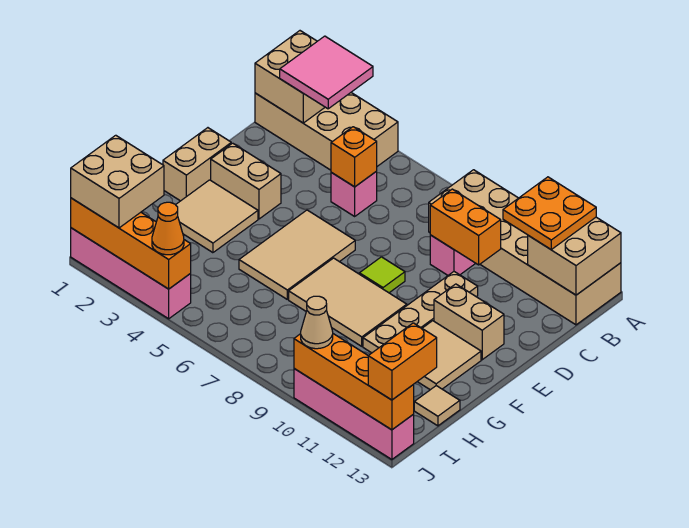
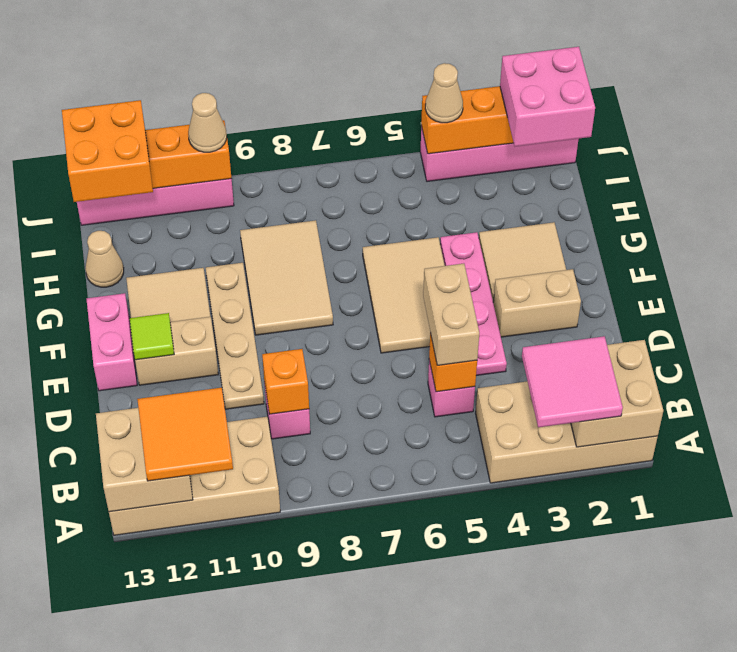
tan 2x6 brick [429,170,621,325] -> tan 2x4 brick [109,417,280,535]
orange 2x2 plate [503,177,596,249] -> orange 2x2 tile [137,388,233,481]
orange 1x2 brick [430,189,501,265] -> orange 1x1 brick [262,349,309,414]
none -> pink 1x4 plate [440,232,507,376]
tan 1x2 brick [163,128,231,201] -> tan 1x2 brick moved to [423,264,479,365]
lime 1x1 tile [359,257,405,293] -> lime 1x1 tile moved to [130,313,174,360]
none -> pink 1x2 brick [87,293,137,391]
tan 2x3 tile [289,258,407,346] -> tan 2x3 tile turned to [240,220,333,335]
tan 1x1 tile [414,386,460,426] -> tan 1x1 cone [85,231,124,287]
tan 2x2 brick [71,135,164,228] -> pink 2x2 brick [500,47,595,147]
orange 1x2 brick [368,323,437,400] -> orange 2x2 brick [62,100,153,202]
orange 1x1 cone [152,202,184,255] -> tan 1x1 cone [425,63,463,123]

